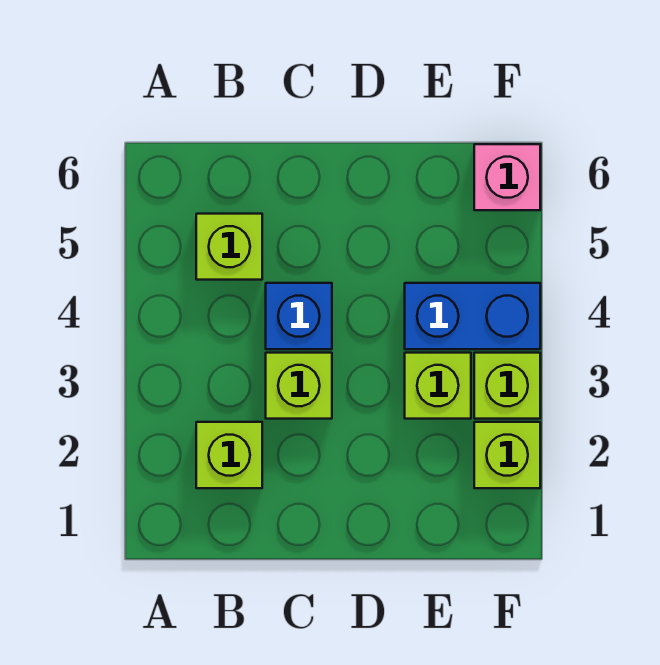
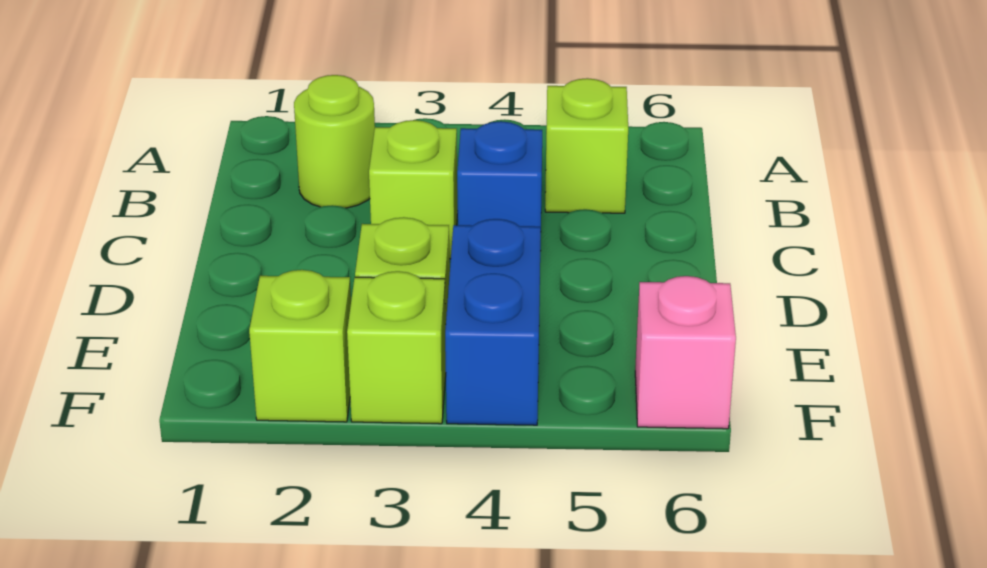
lime 1x1 brick [196,422,262,488] -> lime 1x1 round brick [294,75,375,208]

